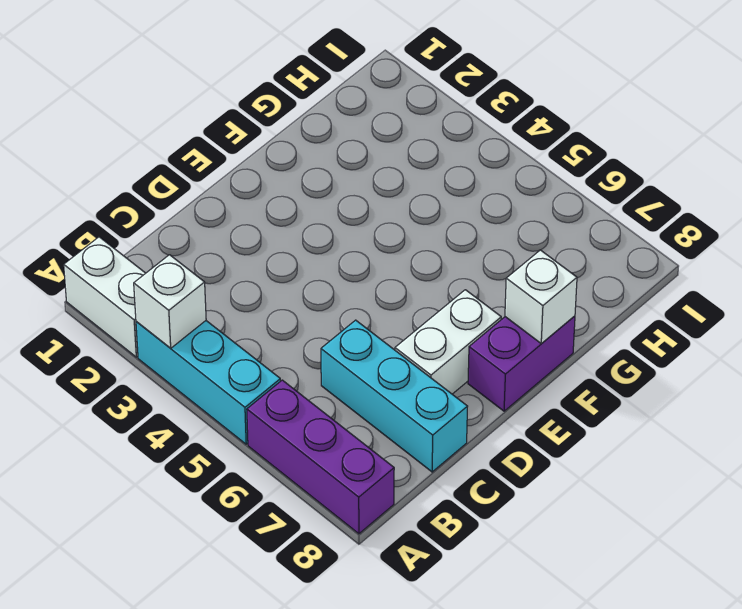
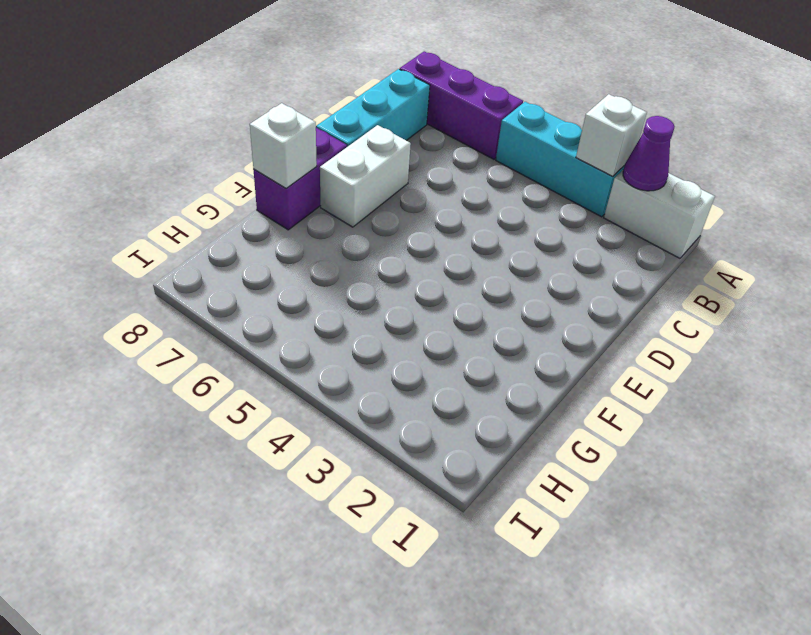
none -> purple 1x1 cone [623,116,675,191]
cyan 1x3 brick [321,320,468,472] -> cyan 1x3 brick turned to [316,69,430,147]

